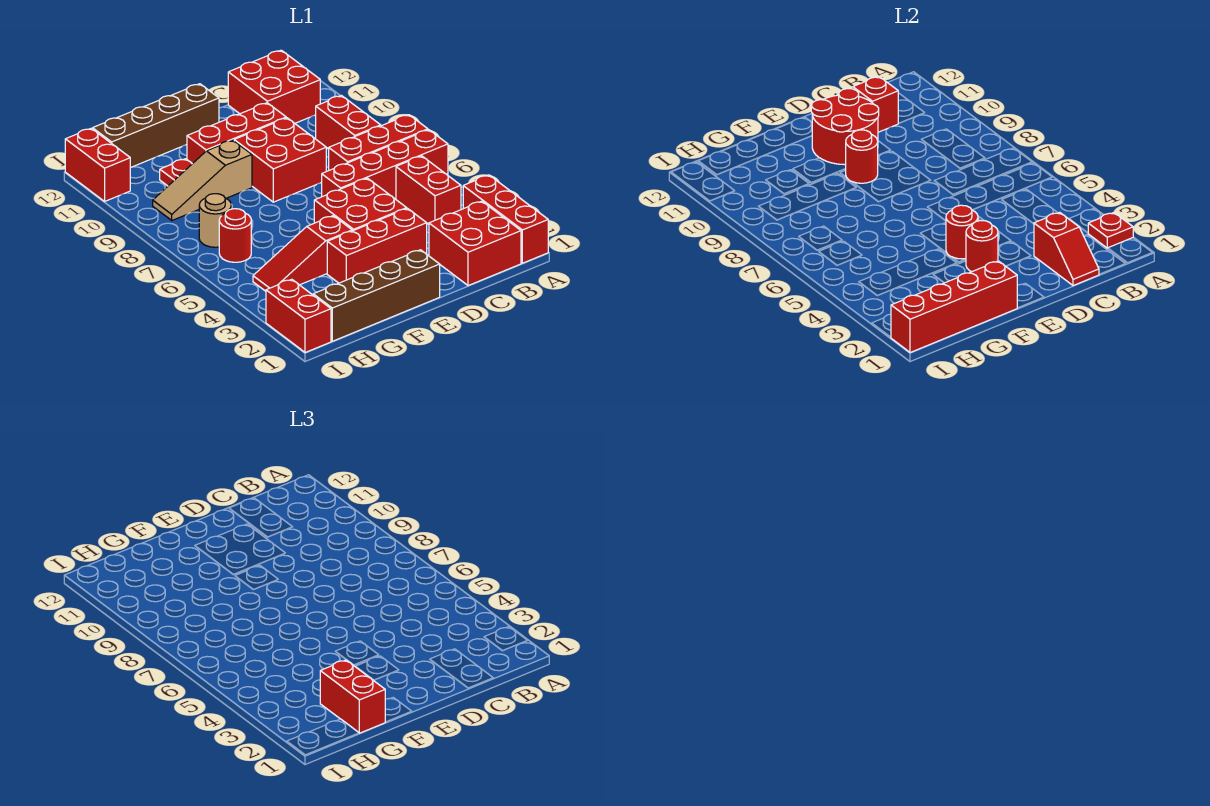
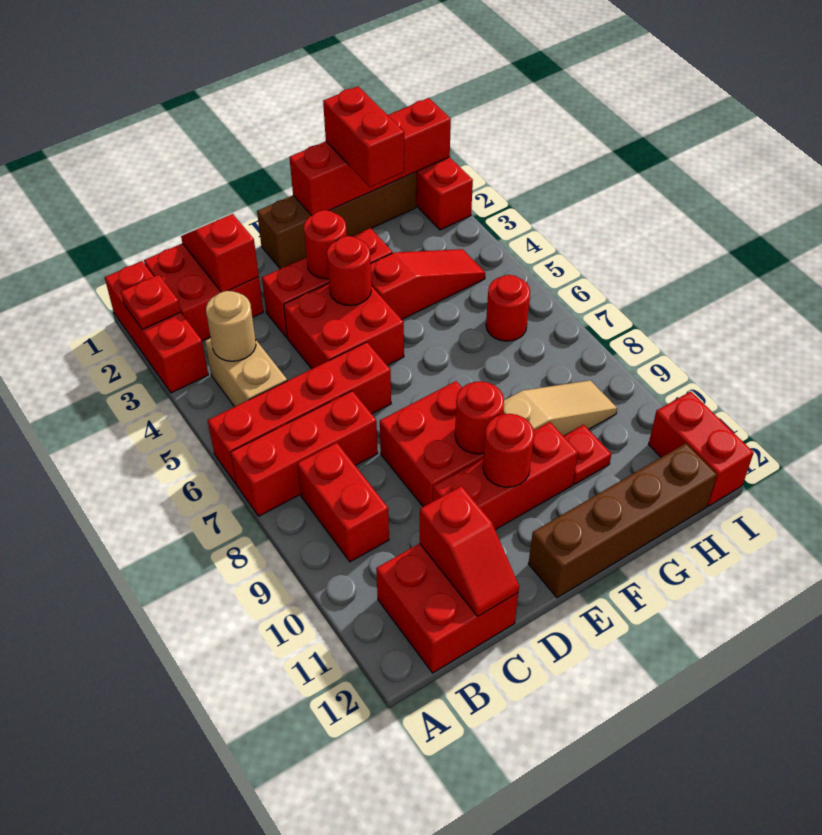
red 1x2 brick [396,156,461,224] -> tan 1x2 brick [205,338,287,407]
red 2x2 round brick [811,89,879,165] -> red 1x1 round brick [483,414,534,487]
tan 1x1 round brick [199,194,231,247] -> tan 1x1 round brick moved to [206,291,256,361]

